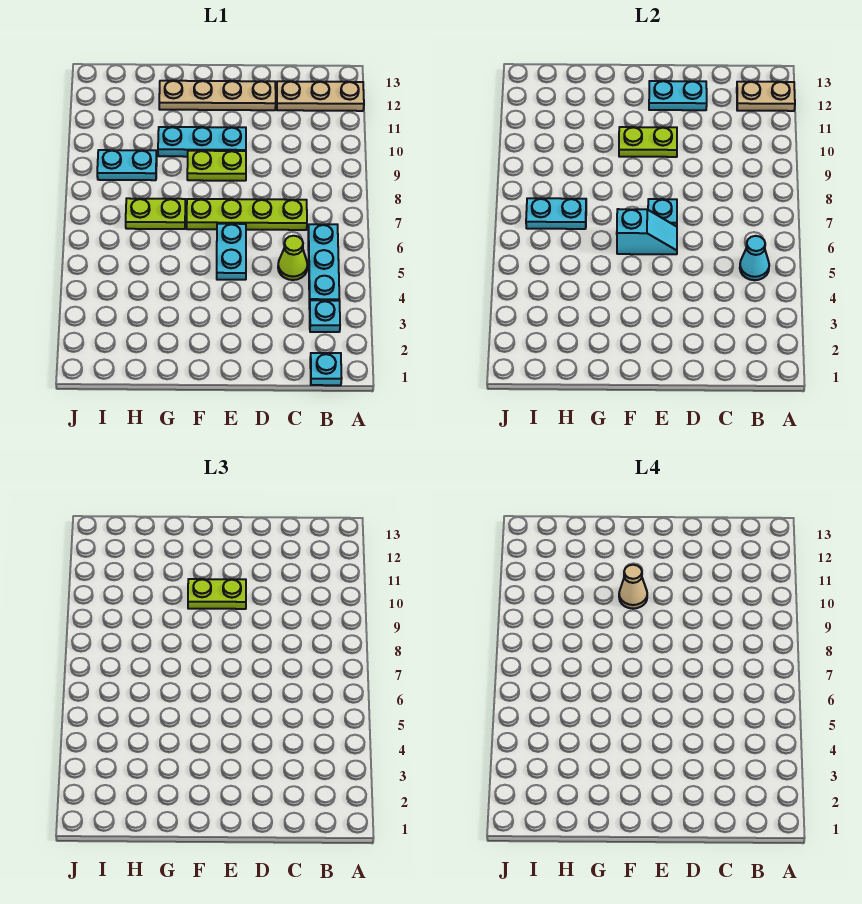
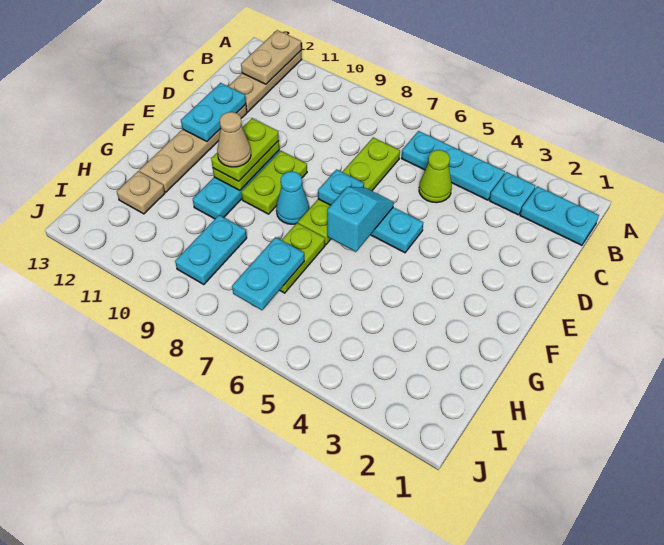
cyan 1x1 plate [310,353,342,385] -> cyan 1x2 plate [520,186,599,245]
cyan 1x1 cone [740,236,769,280] -> cyan 1x1 cone moved to [276,171,309,224]
none -> tan 1x1 plate [117,171,165,214]

